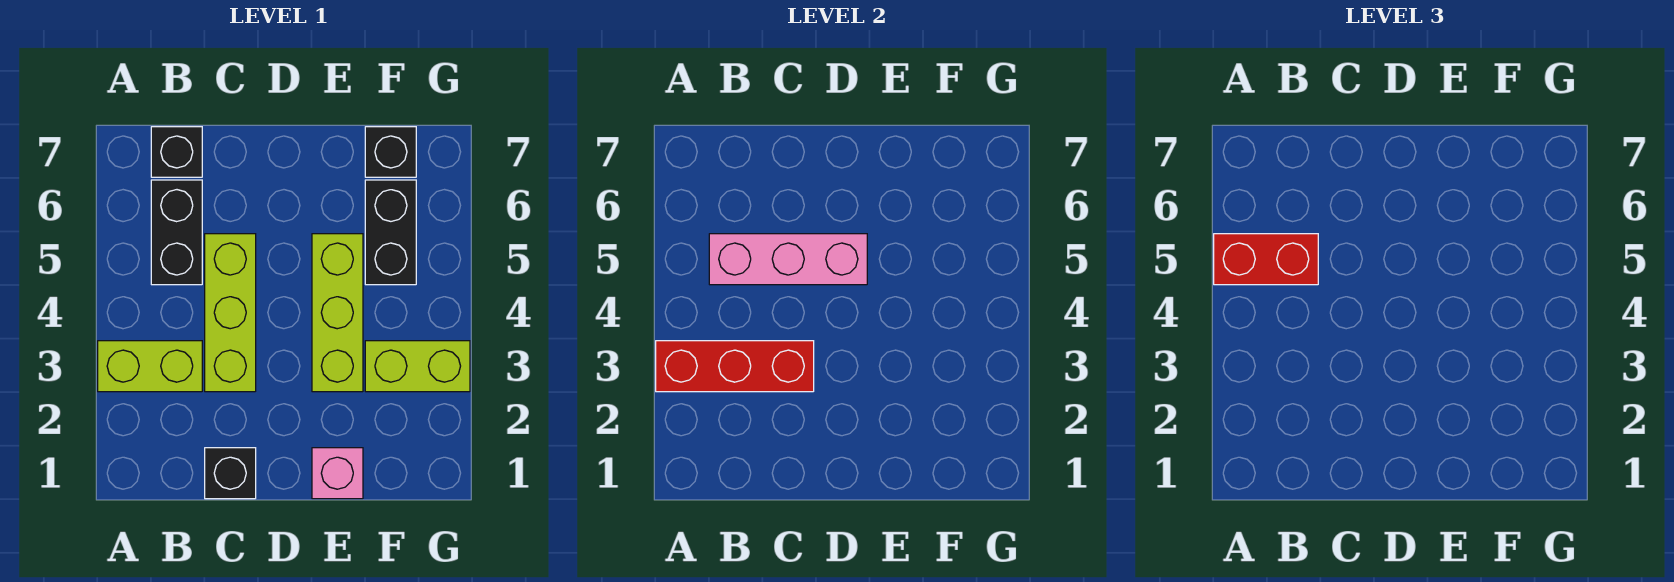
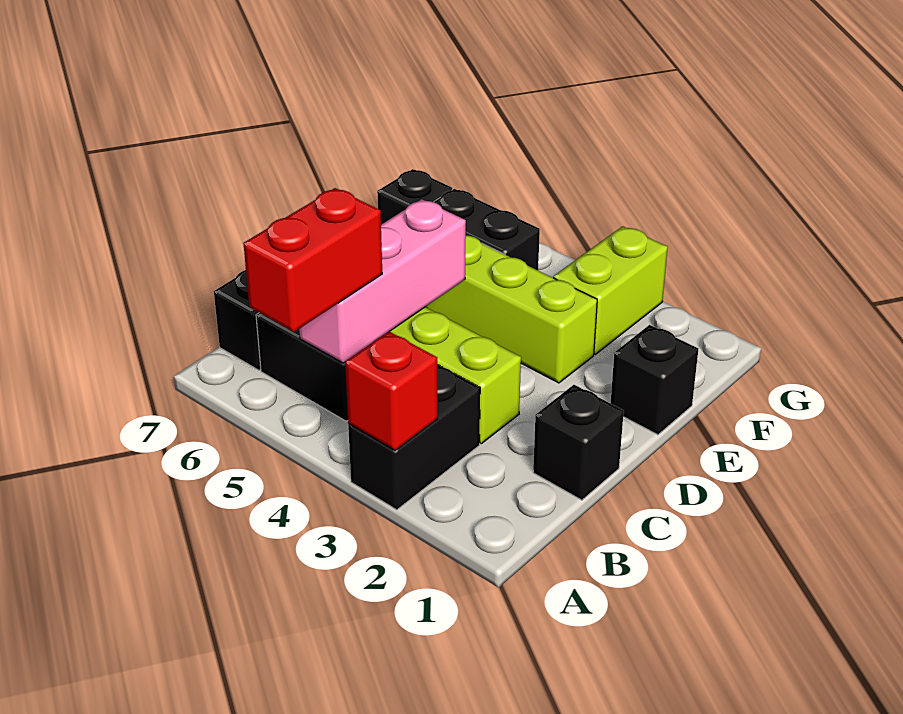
lime 1x2 brick [98,341,202,392] -> black 1x2 brick [348,364,480,510]
red 1x3 brick [656,341,814,392] -> red 1x1 brick [345,331,438,450]
pink 1x1 brick [312,448,363,499] -> black 1x1 brick [611,325,698,435]

